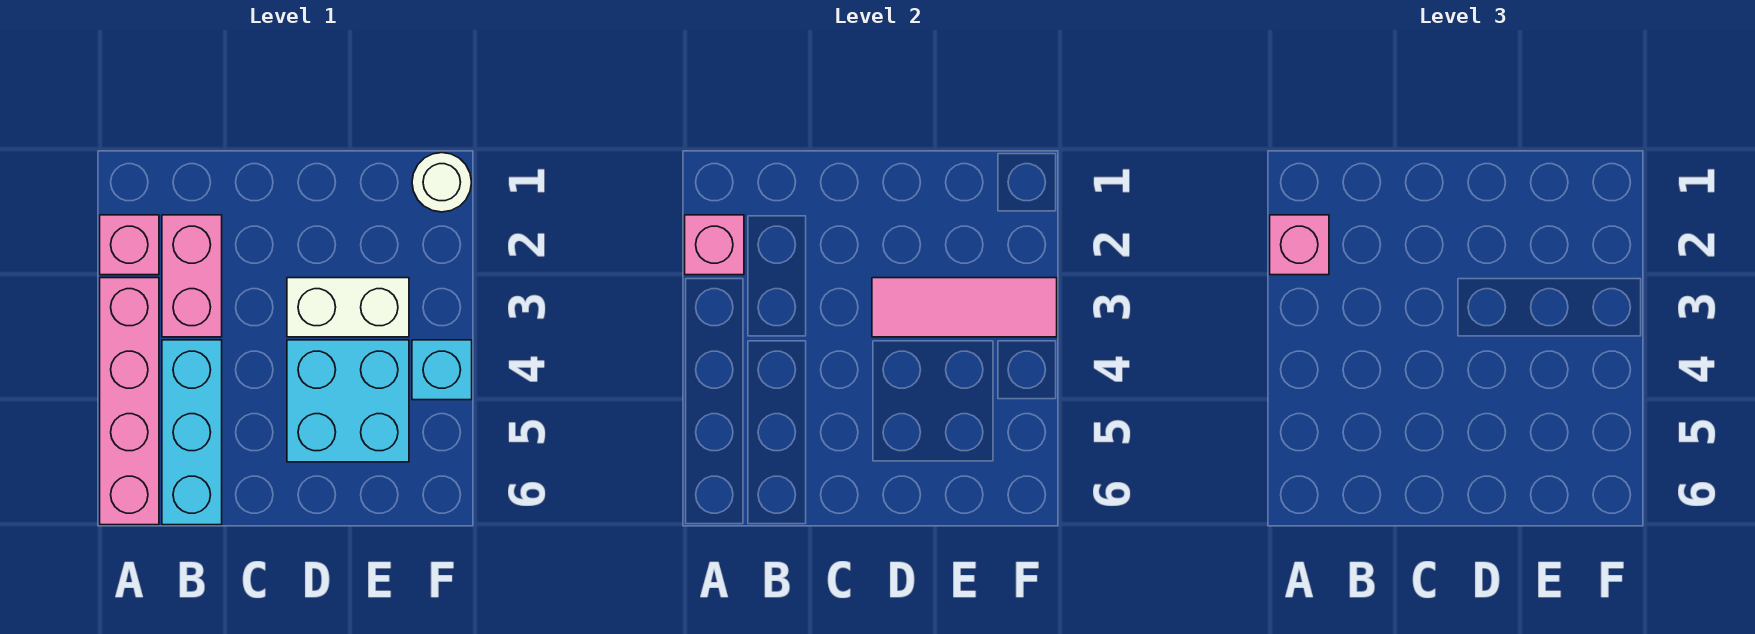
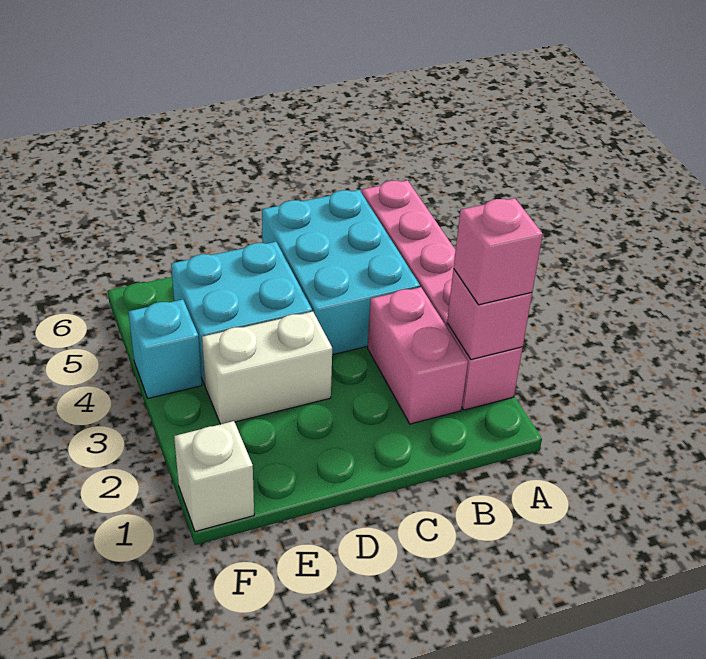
cyan 1x3 brick [162,340,222,525] -> cyan 2x3 brick [262,190,420,355]
pink 1x3 tile [872,278,1057,337] -> none
white 1x1 round brick [412,153,472,212] -> white 1x1 brick [174,421,254,532]

